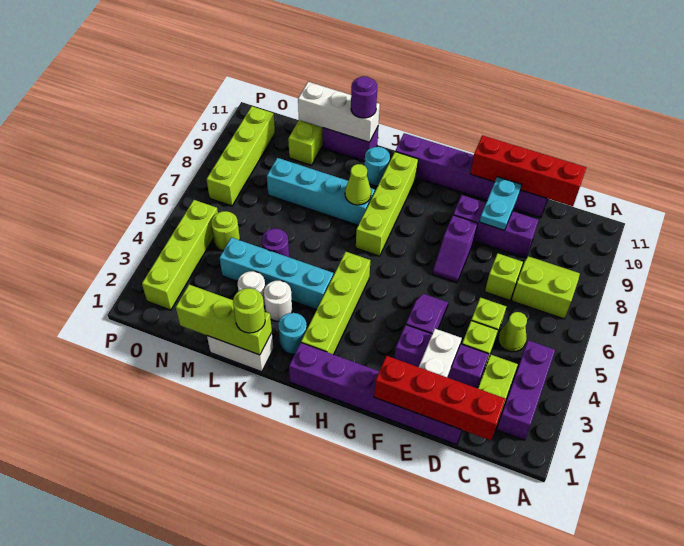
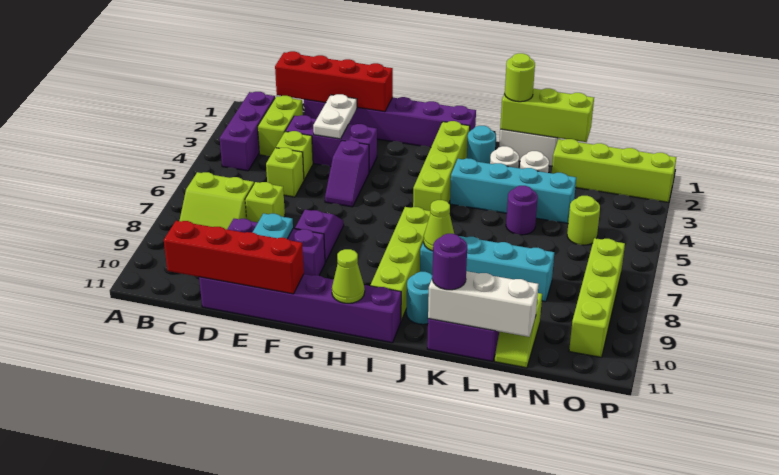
lime 1x1 cone [498,312,527,352] -> lime 1x1 cone moved to [332,249,365,303]
lime 1x4 brick [142,200,218,310] -> lime 1x4 brick turned to [552,139,676,202]

